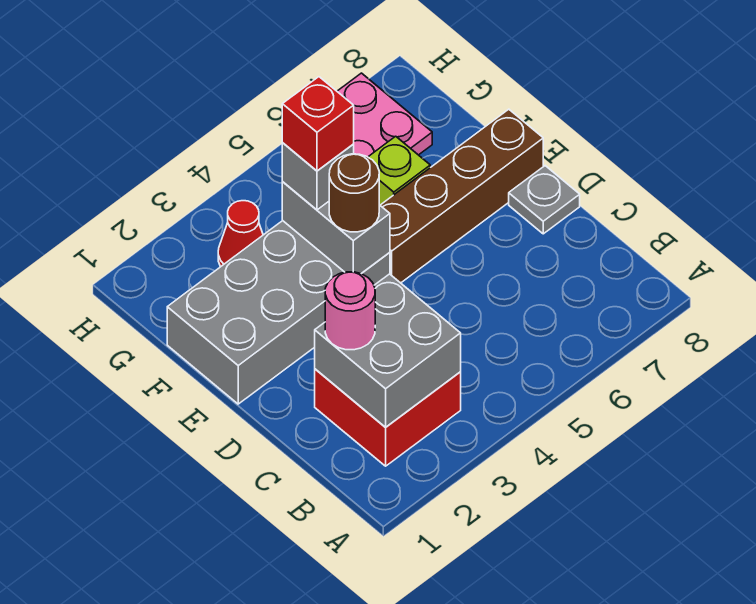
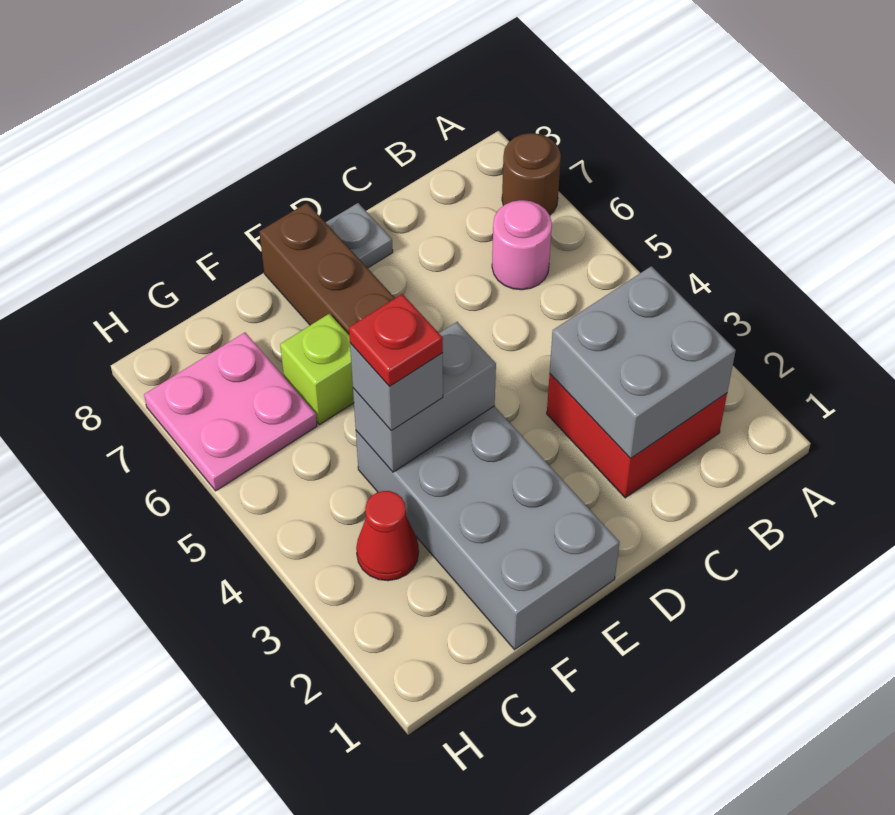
pink 1x1 round brick [325,272,375,350] -> pink 1x1 round brick moved to [492,200,552,290]
brown 1x1 round brick [329,154,379,232] -> brown 1x1 round brick moved to [502,133,561,215]
red 1x1 brick [282,77,354,171] -> red 1x1 plate [349,294,443,386]

